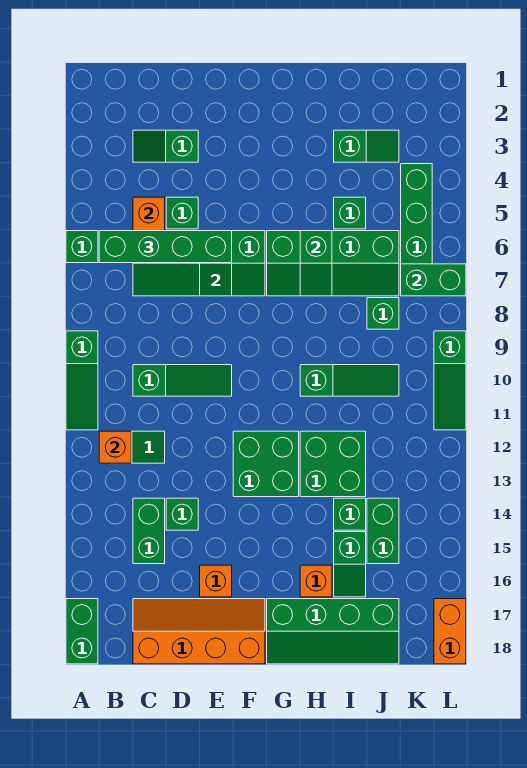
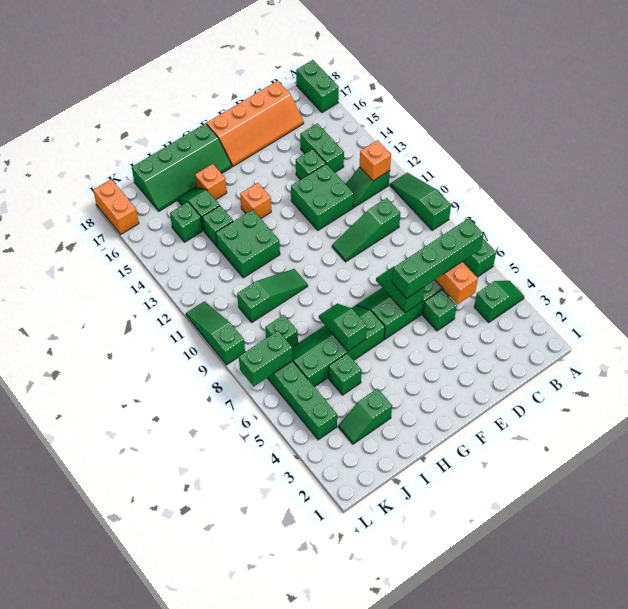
green 1x2 slope [133,130,198,162] -> green 1x2 slope moved to [474,281,524,322]
orange 1x1 brick [200,565,232,597] -> orange 1x1 brick moved to [240,183,271,218]
green 2x2 brick [233,431,299,497] -> green 2x2 brick moved to [291,164,354,230]
green 2x4 slope [267,599,399,664] -> green 2x4 slope turned to [132,123,232,211]
green 1x3 slope [300,365,399,396] -> green 1x3 slope turned to [237,269,308,322]
green 1x2 brick [367,498,399,564] -> green 1x1 brick [170,202,202,242]

